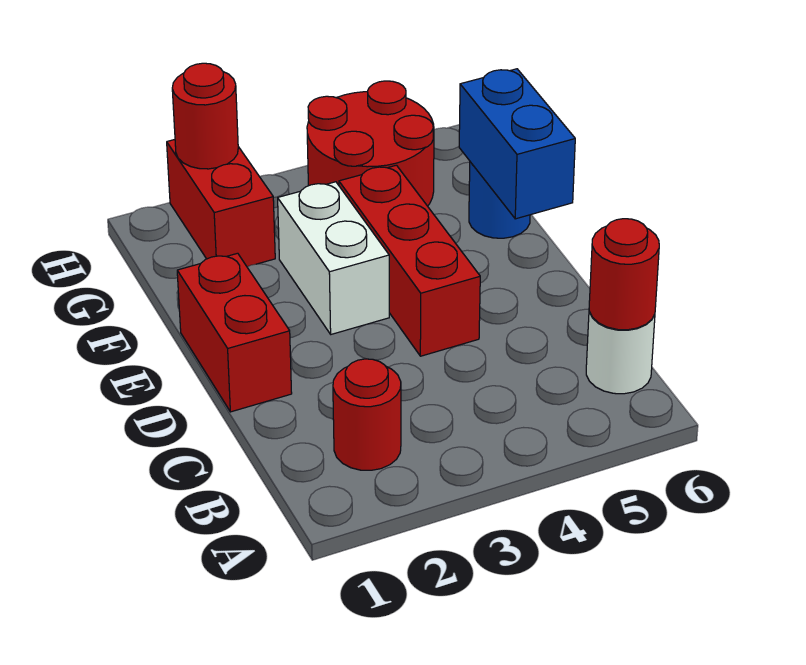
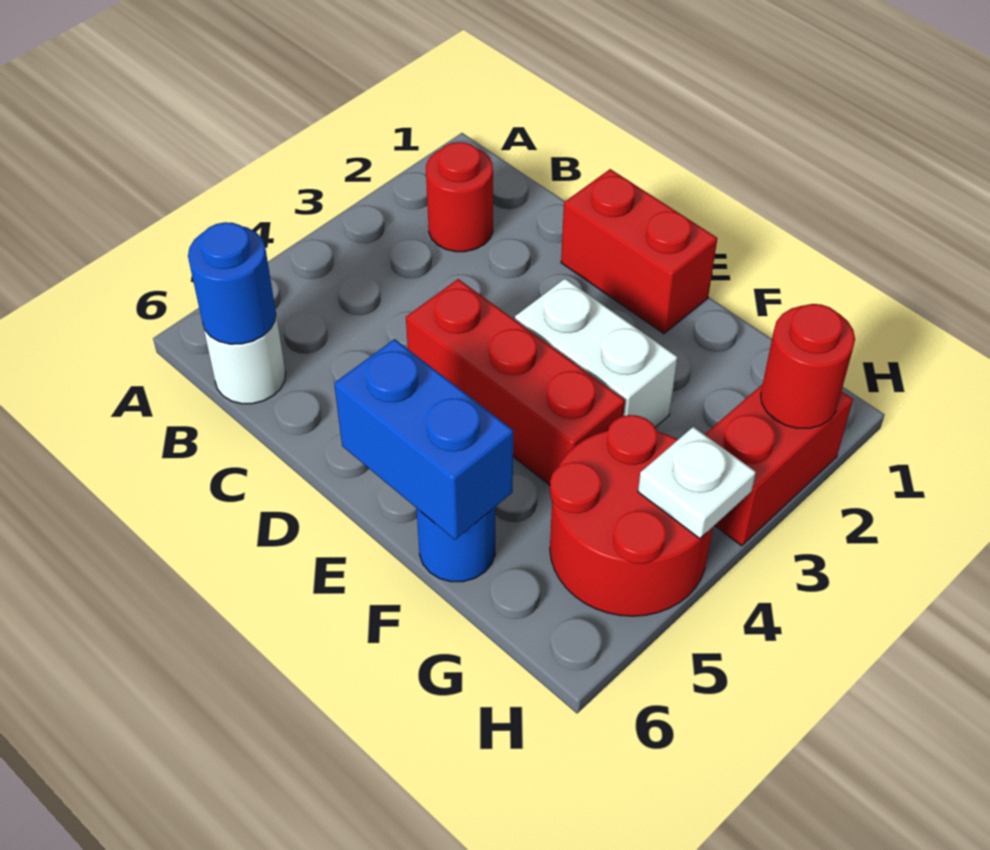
red 1x1 round brick [589,219,659,330] -> blue 1x1 round brick [188,222,276,344]
red 1x2 brick [167,140,275,267] -> red 1x2 brick turned to [705,384,853,546]
none -> white 1x1 plate [638,427,756,539]

